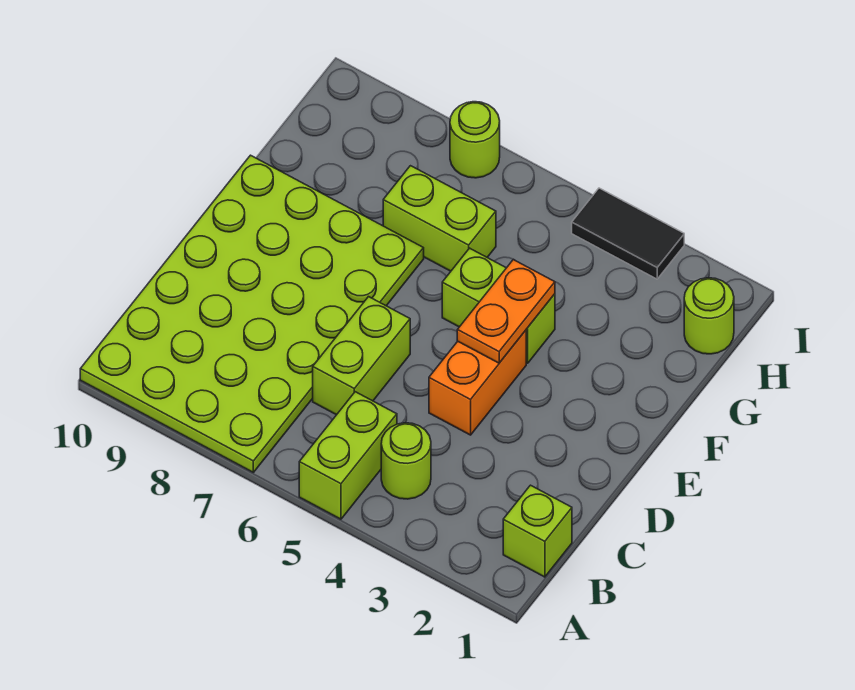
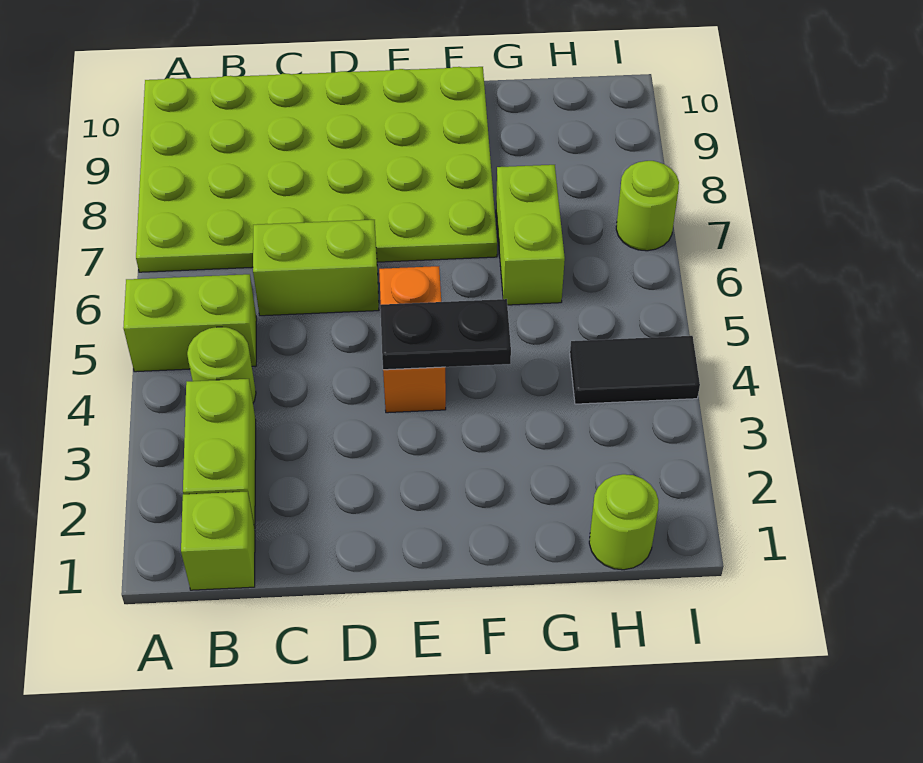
orange 1x2 brick [429,330,526,435] -> orange 1x2 brick turned to [379,266,446,413]
orange 1x2 plate [457,260,555,363] -> black 1x2 plate [380,299,511,370]
lime 1x2 brick [442,248,555,363] -> lime 1x2 brick moved to [183,379,256,529]
black 1x2 tile [572,188,684,279] -> black 1x2 tile turned to [570,336,700,404]

